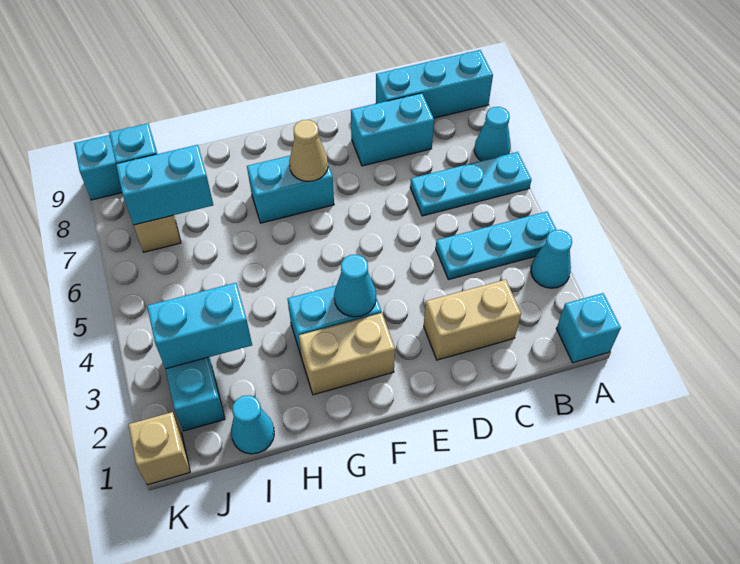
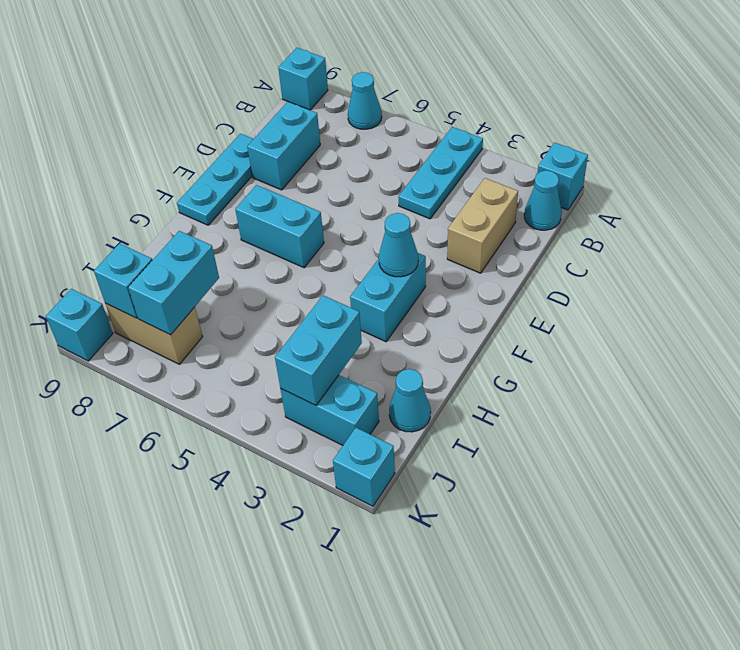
cyan 1x1 cone [531,230,572,288] -> cyan 1x1 cone moved to [524,171,562,230]
cyan 1x3 plate [410,152,531,216] -> cyan 1x3 plate moved to [177,134,253,225]
cyan 1x3 brick [376,50,493,118] -> cyan 1x1 brick [278,48,328,110]
tan 1x2 brick [299,313,395,395] -> none
cyan 1x2 brick [247,156,334,223] -> cyan 1x2 brick turned to [235,185,324,268]
tan 1x1 cone [289,120,328,181] -> none
tan 1x1 brick [128,412,190,485] -> cyan 1x1 brick [333,428,395,506]

